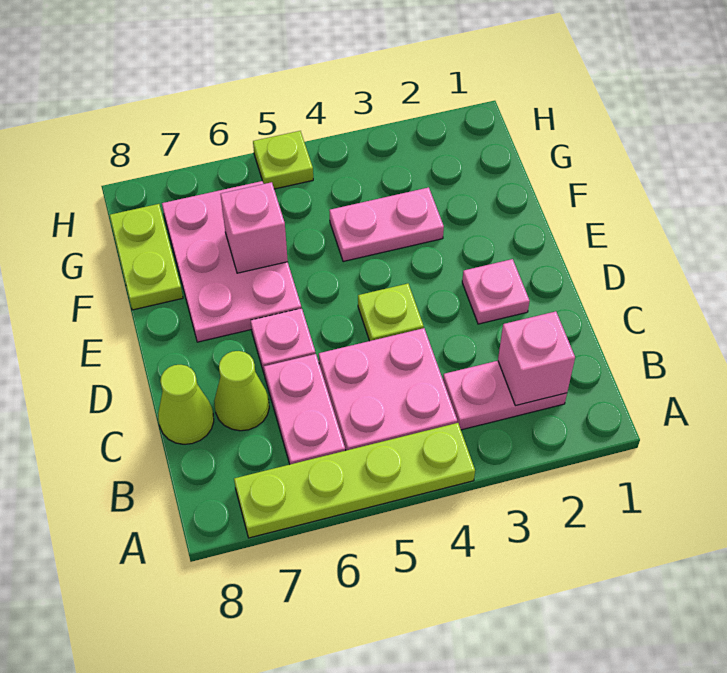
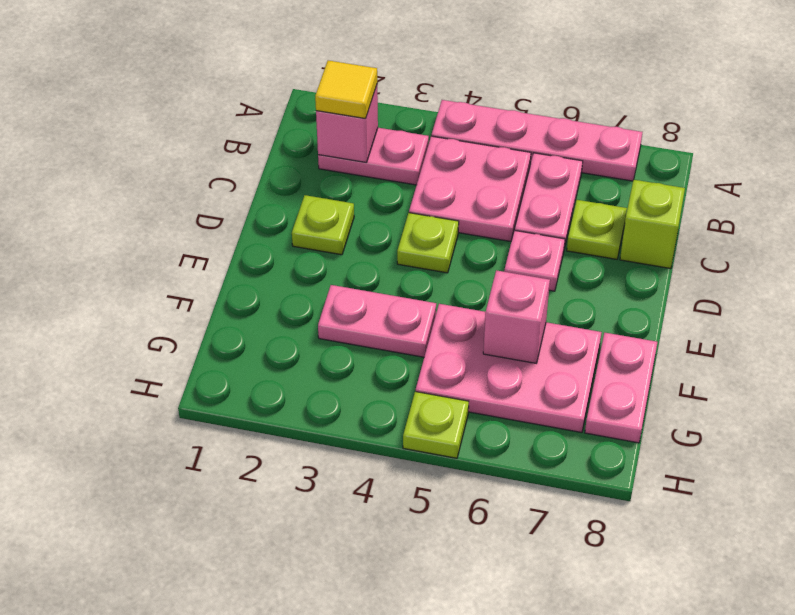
lime 1x4 plate [234,423,475,538] -> pink 1x4 plate [432,100,642,181]
none -> yellow 1x1 tile [315,60,377,119]
lime 1x1 cone [214,351,269,431] -> lime 1x1 plate [567,200,627,259]
lime 1x1 cone [158,365,214,444] -> lime 1x1 brick [620,180,685,269]
pink 1x1 plate [462,259,529,324] -> lime 1x1 plate [292,195,354,255]
pink 2x3 plate [162,181,301,342] -> pink 2x3 plate turned to [416,304,602,433]
lime 1x2 plate [110,204,183,310] -> pink 1x2 plate [585,333,657,443]

